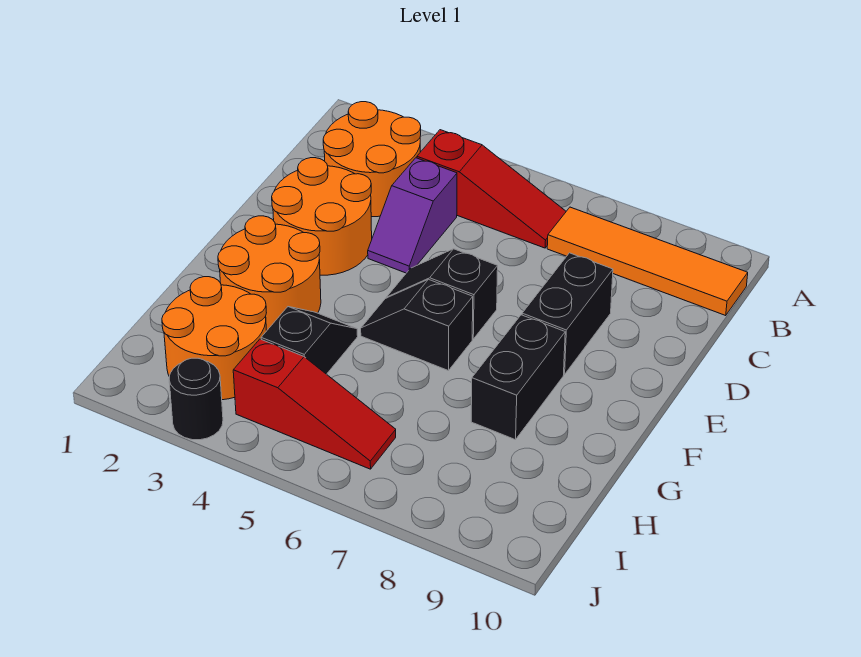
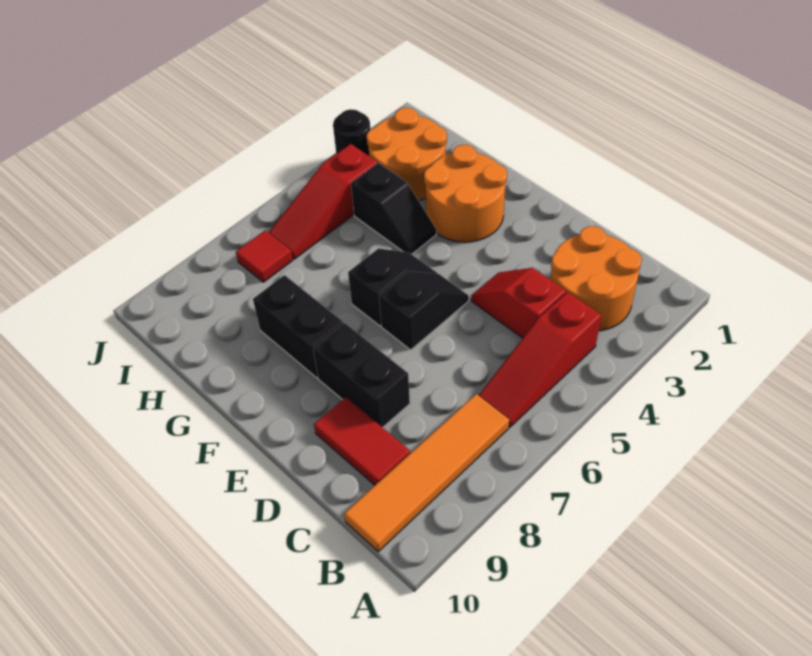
purple 1x2 slope [368,158,457,273] -> red 1x2 slope [471,268,566,338]
none -> red 1x2 tile [314,397,410,485]
orange 2x2 round brick [272,158,372,275] -> none
none -> red 1x1 tile [236,230,293,282]

